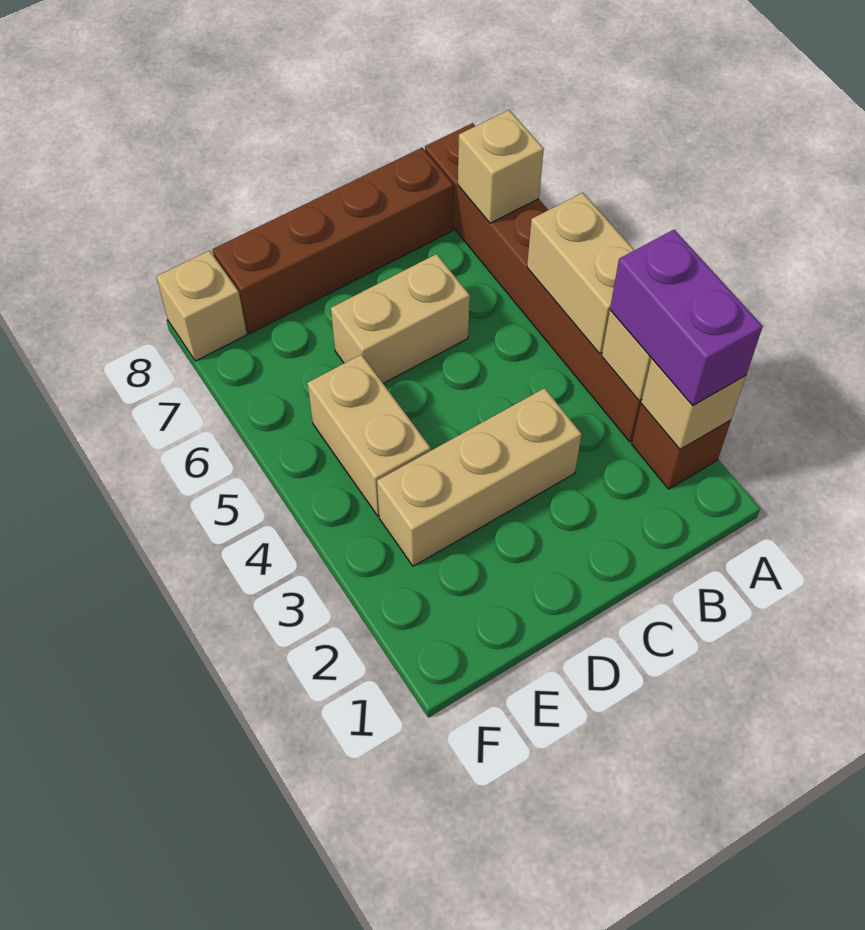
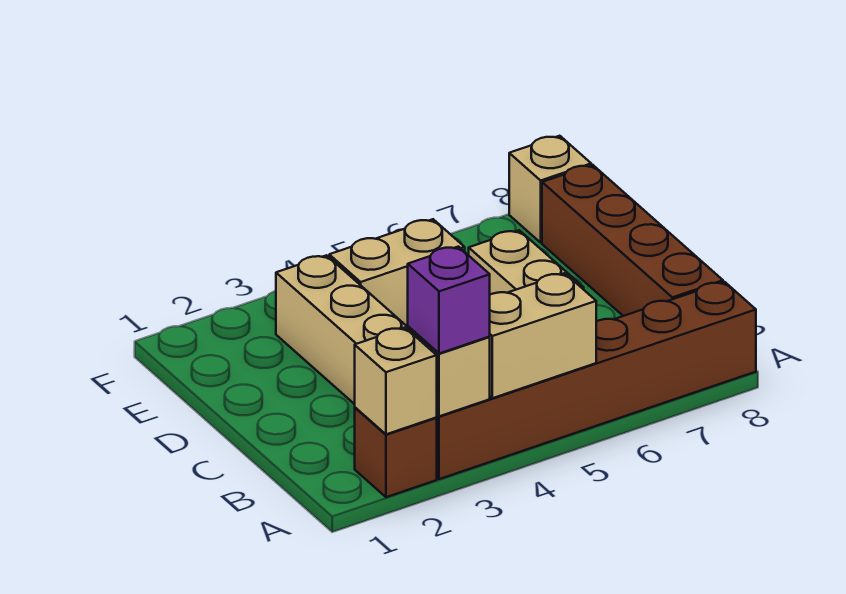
purple 1x2 brick [610,230,763,406] -> purple 1x1 brick [408,247,490,354]
tan 1x1 brick [458,110,544,223] -> none

